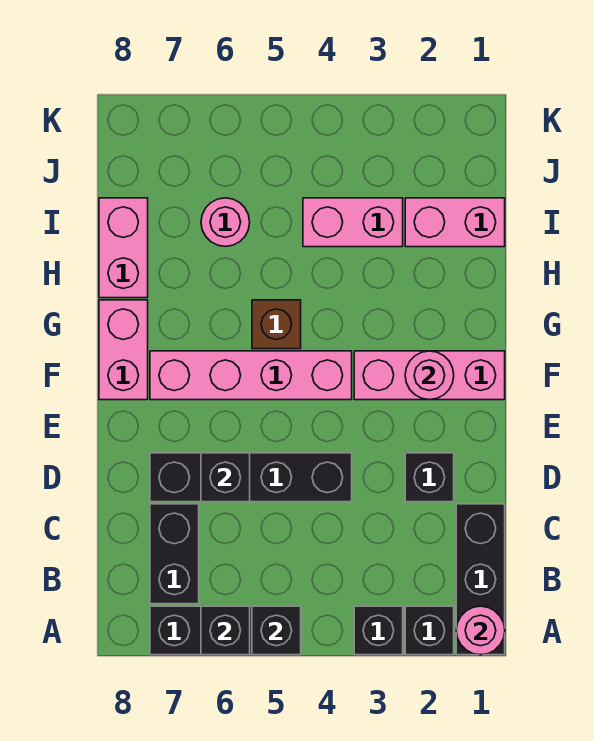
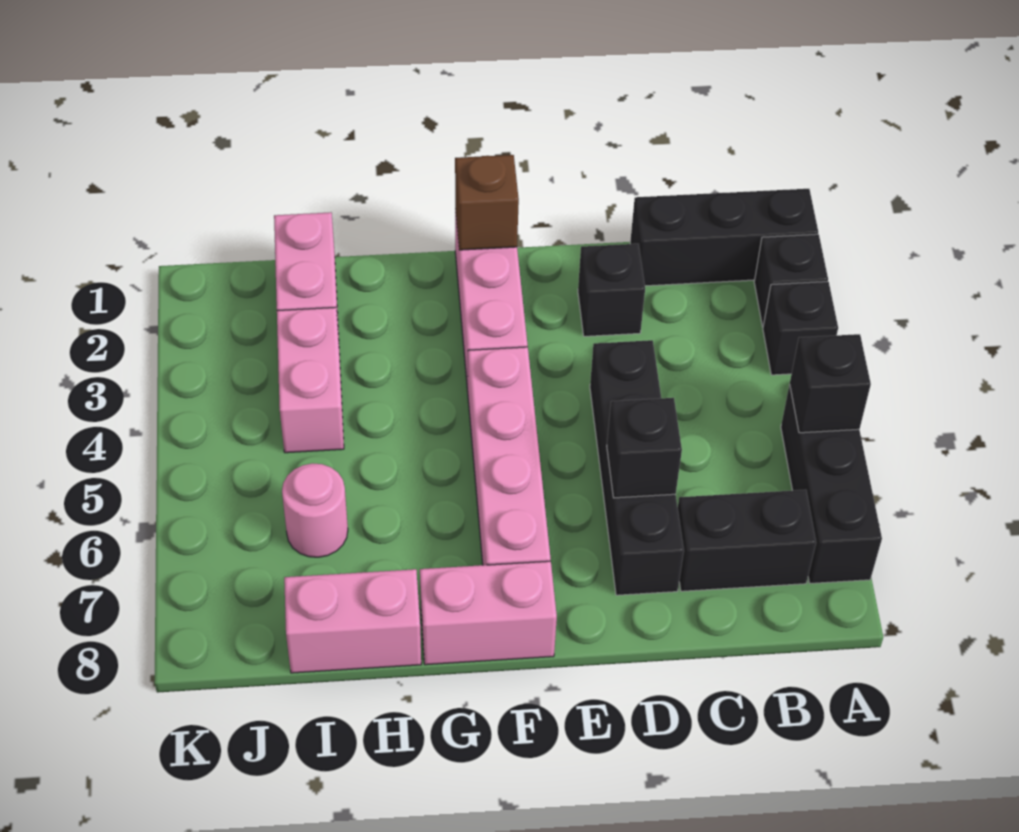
pink 1x1 round brick [456,606,505,655] -> none
black 1x1 brick [201,606,250,655] -> none
pink 1x1 round brick [405,351,454,400] -> none
brown 1x1 brick [252,300,301,349] -> brown 1x1 brick moved to [455,155,519,250]

